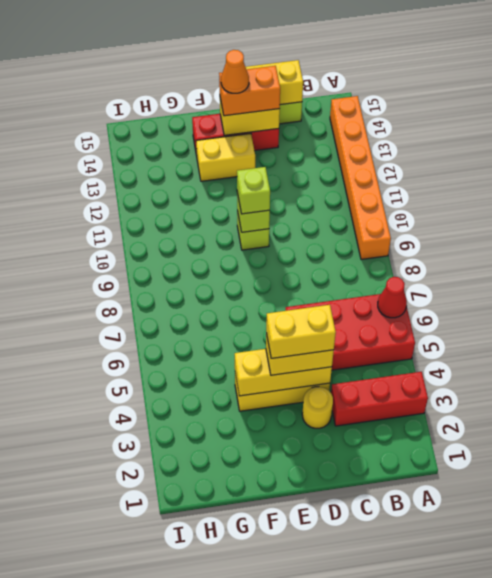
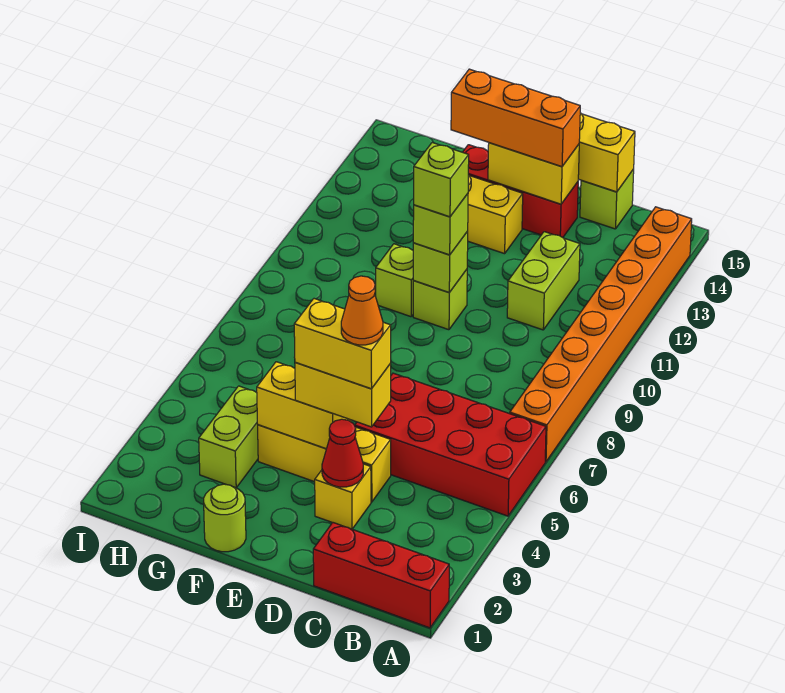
red 1x3 brick [331,372,428,426] -> red 1x3 brick moved to [313,523,449,628]
red 1x1 cone [378,277,407,318] -> red 1x1 cone moved to [322,419,363,487]
orange 1x6 brick [330,96,391,259] -> orange 1x8 brick [510,207,692,462]
none -> lime 1x2 brick [507,232,580,330]
yellow 1x1 round brick [302,387,333,428] -> yellow 1x1 brick [315,464,371,529]
yellow 1x3 brick [235,349,332,396] -> yellow 1x2 brick [257,362,352,449]
orange 1x2 brick [219,66,280,116] -> orange 1x3 brick [451,69,580,167]
none -> lime 1x1 brick [414,143,469,217]
orange 1x1 cone [221,50,249,93] -> orange 1x1 cone moved to [341,276,383,345]
none -> lime 1x1 round brick [204,484,246,552]
none -> lime 1x1 brick [375,244,413,317]
none -> lime 1x2 brick [199,386,258,488]

